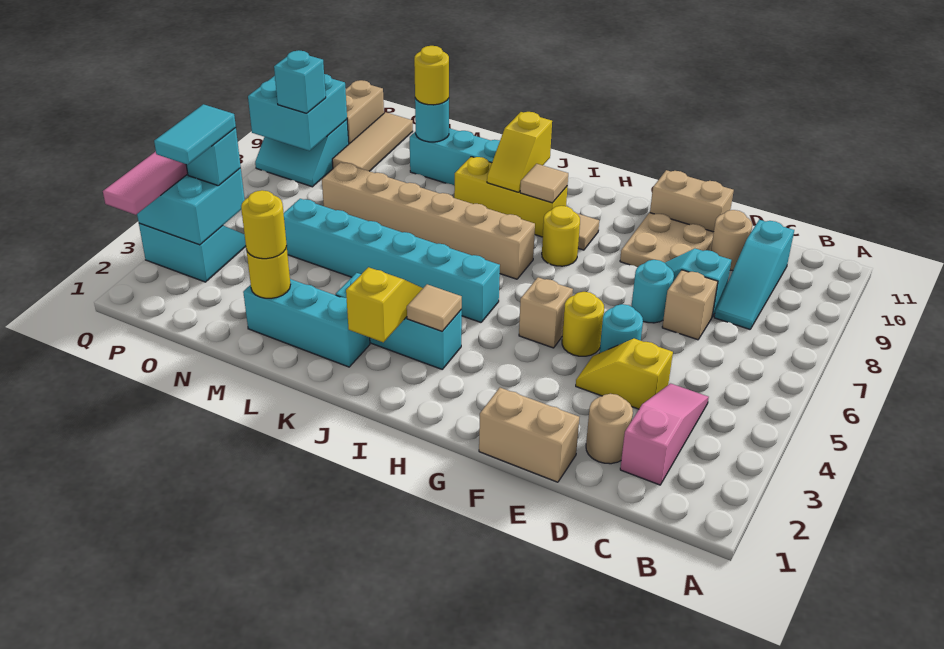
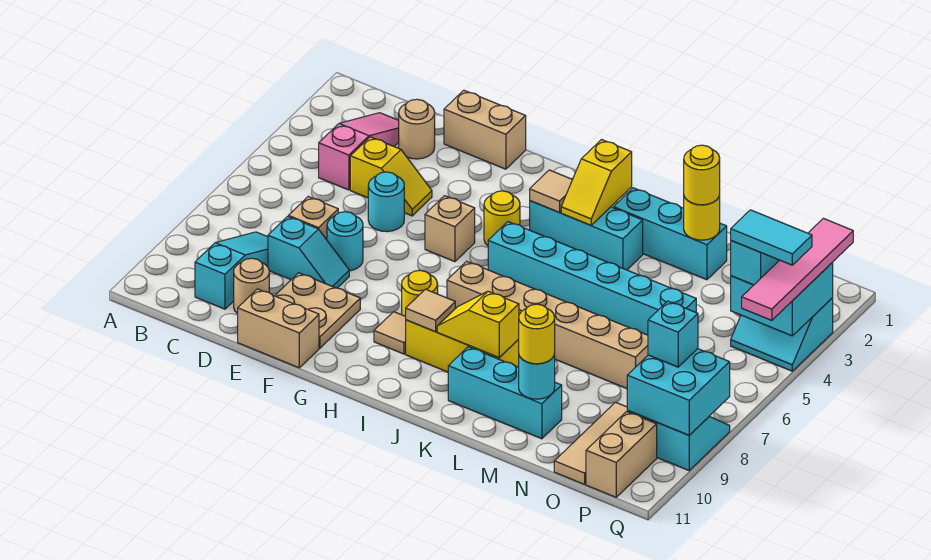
pink 1x3 slope [620,383,709,485] -> pink 1x3 slope turned to [319,113,399,190]
yellow 1x1 round brick [562,292,604,356] -> yellow 1x1 round brick moved to [484,191,520,246]
yellow 1x2 slope [487,112,552,192] -> yellow 1x2 slope turned to [437,291,519,358]
cyan 1x2 tile [154,104,236,165] -> cyan 1x2 tile turned to [731,210,812,265]

